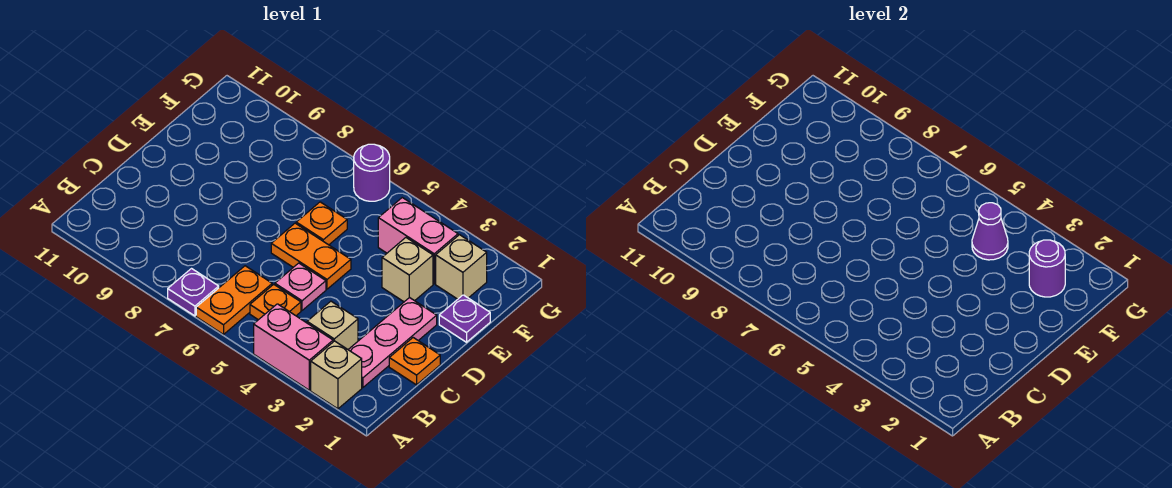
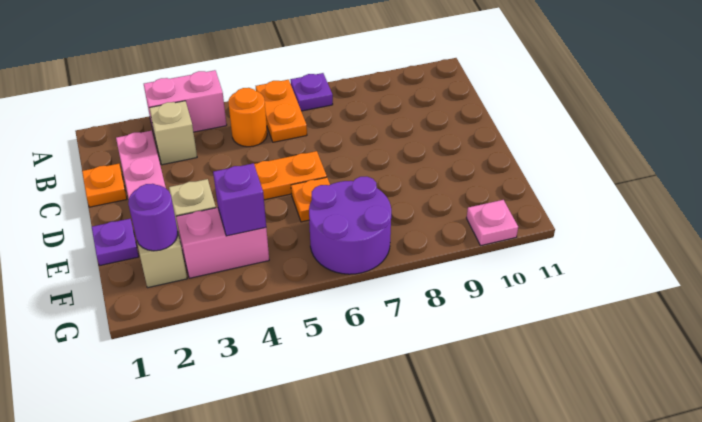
tan 1x1 brick [311,341,362,409] -> none
orange 1x1 plate [250,284,301,320] -> orange 1x1 round brick [228,88,267,147]
pink 1x1 plate [275,263,326,310] -> pink 1x1 plate moved to [467,200,518,246]
purple 1x1 cone [972,203,1008,260] -> purple 1x1 brick [213,163,266,236]
purple 1x1 round brick [354,144,390,201] -> purple 2x2 round brick [309,177,391,274]

